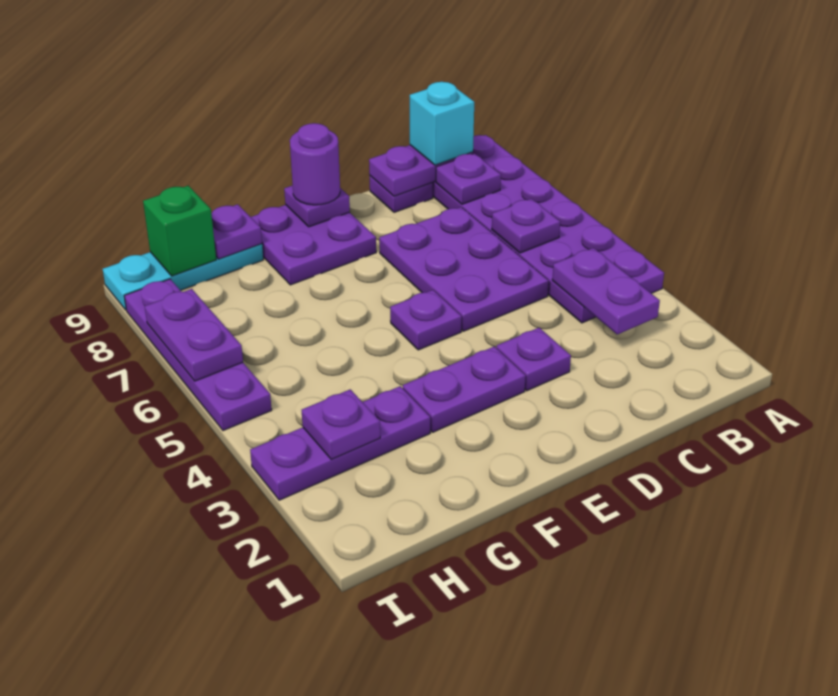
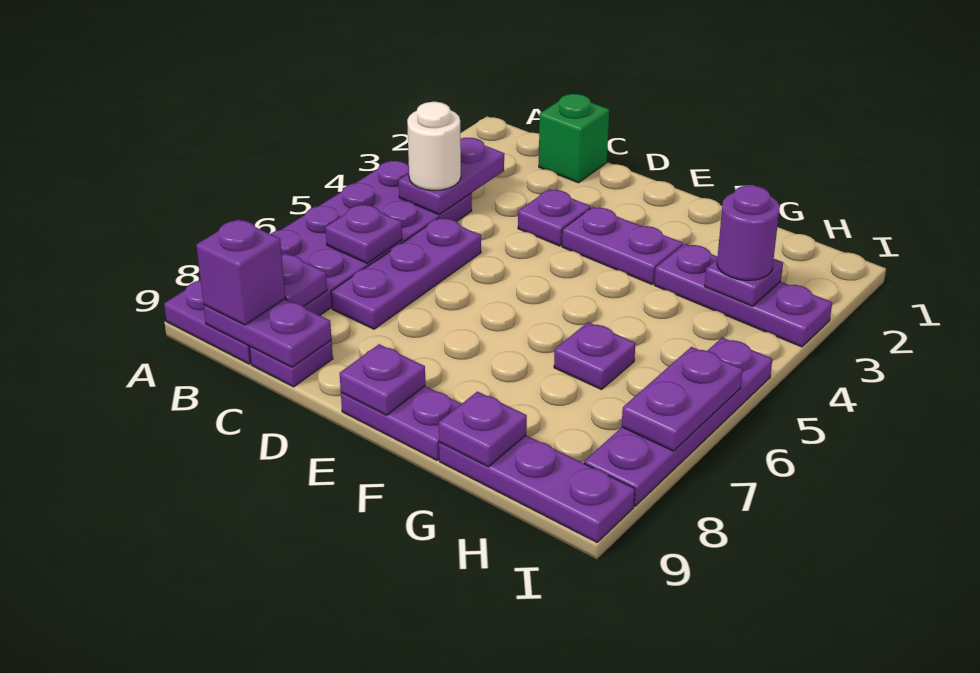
none -> white 1x1 round brick [407,102,461,191]
cyan 1x1 brick [410,82,474,165] -> purple 1x1 brick [196,219,285,325]
purple 2x3 plate [379,207,549,331] -> purple 1x3 plate [331,217,481,329]
purple 1x1 plate [390,290,462,350] -> purple 1x1 plate moved to [554,322,635,390]
purple 2x2 plate [251,205,376,285] -> purple 1x2 plate [341,386,461,460]
purple 1x1 round brick [290,123,340,205] -> purple 1x1 round brick moved to [717,185,780,281]
cyan 1x3 plate [103,244,263,310] -> purple 1x3 plate [439,435,635,543]
green 1x1 brick [143,186,216,276] -> green 1x1 brick moved to [539,94,609,183]

